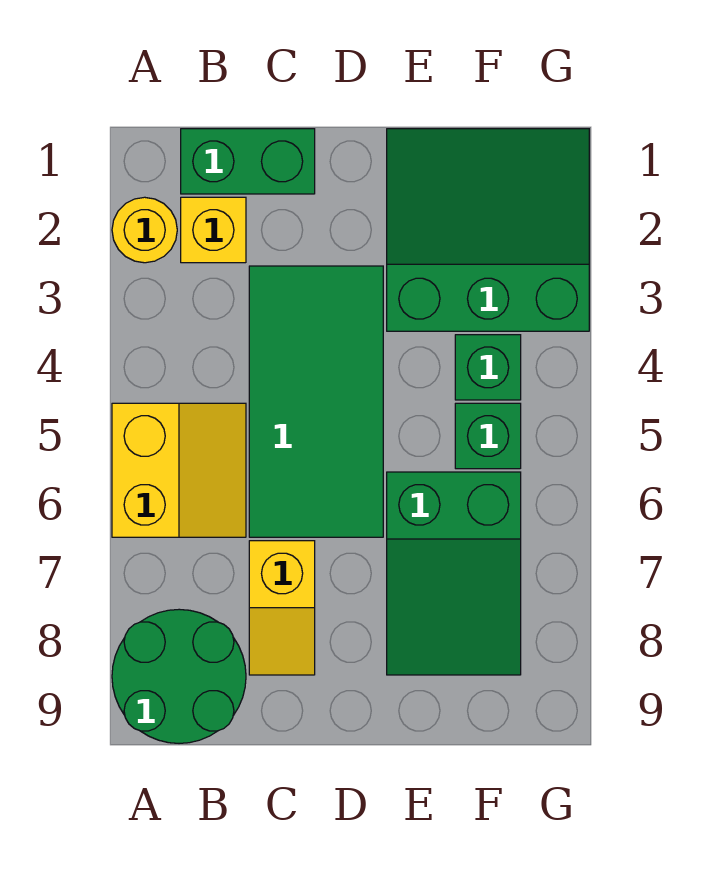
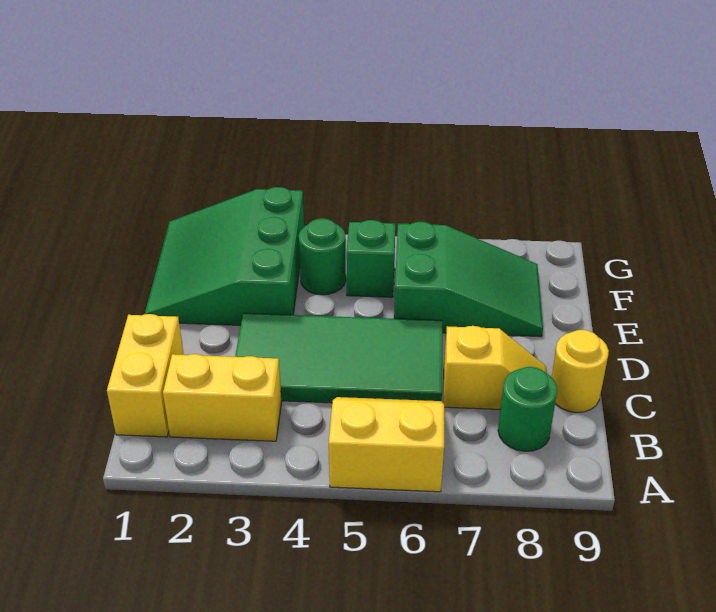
yellow 1x1 round brick [112,197,177,263] -> yellow 1x1 round brick moved to [552,330,609,412]
green 2x2 round brick [112,609,246,743] -> green 1x1 round brick [498,367,557,451]
green 1x2 brick [181,129,315,194] -> yellow 1x2 brick [107,314,184,437]
yellow 1x1 brick [181,197,246,263] -> yellow 1x2 brick [163,354,282,441]
green 1x1 brick [455,335,521,400] -> green 1x1 round brick [299,218,346,295]

